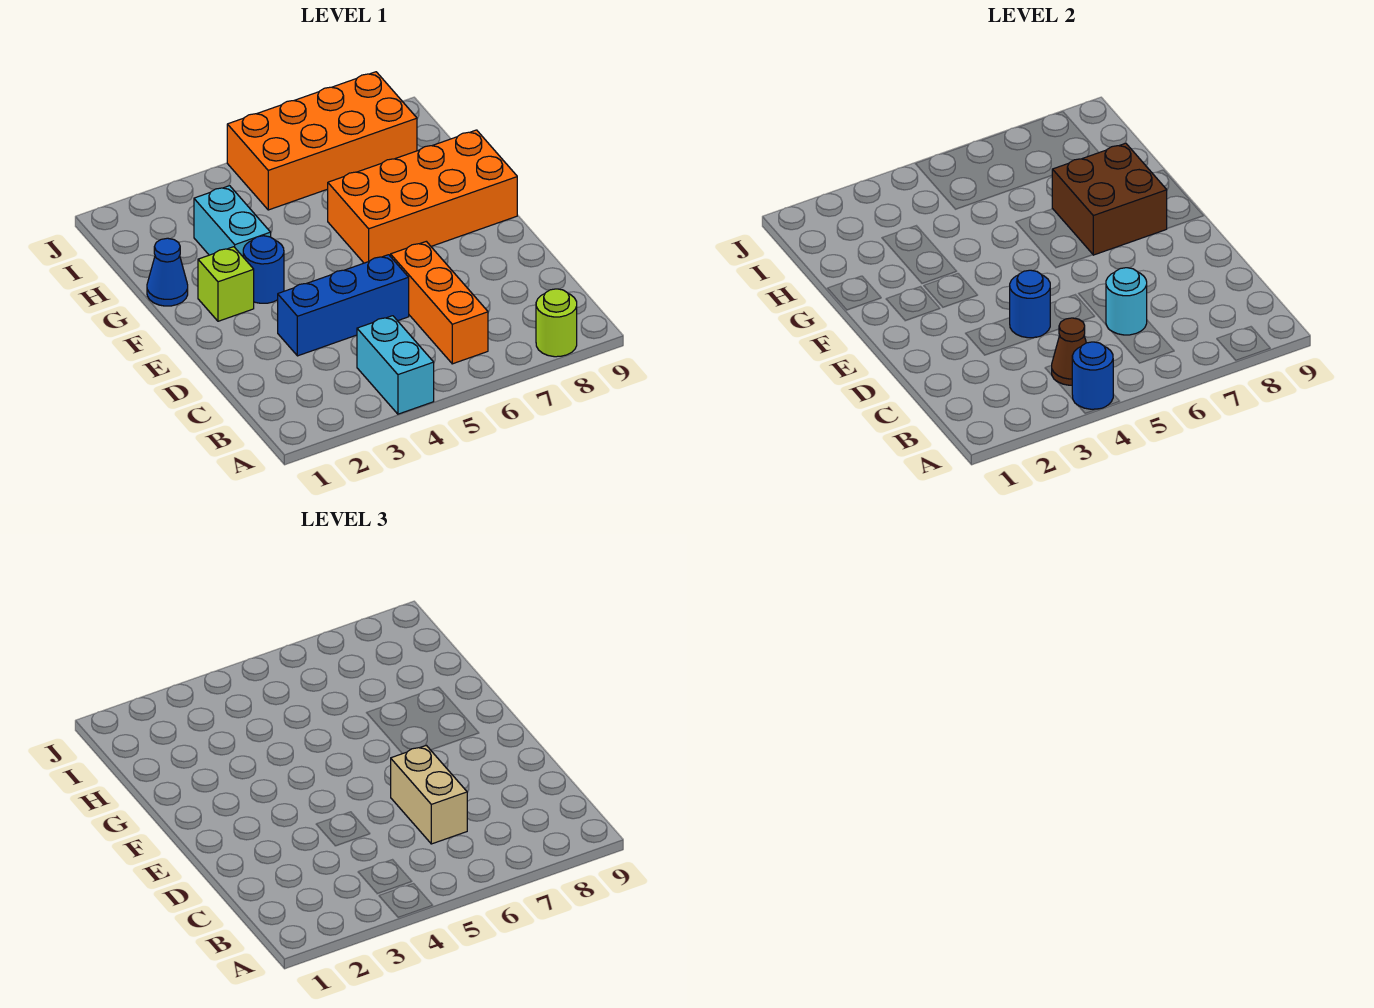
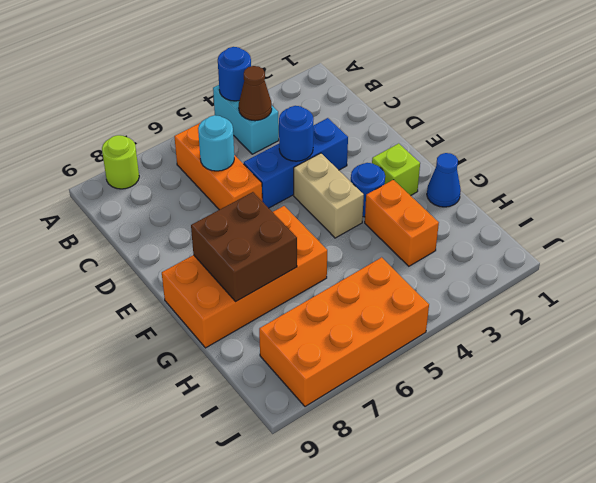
tan 1x2 brick [391,745,467,844] -> tan 1x2 brick moved to [294,153,364,238]
cyan 1x2 brick [194,186,271,256] -> orange 1x2 brick [365,180,439,266]

